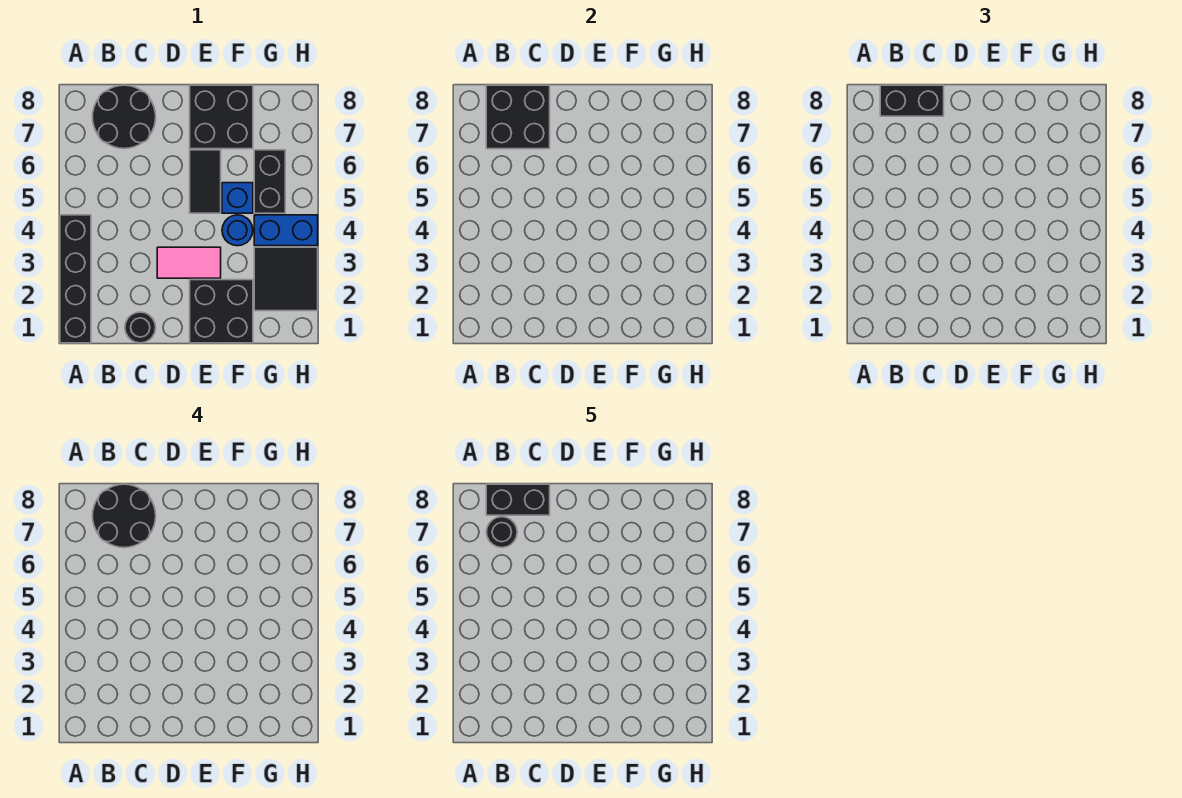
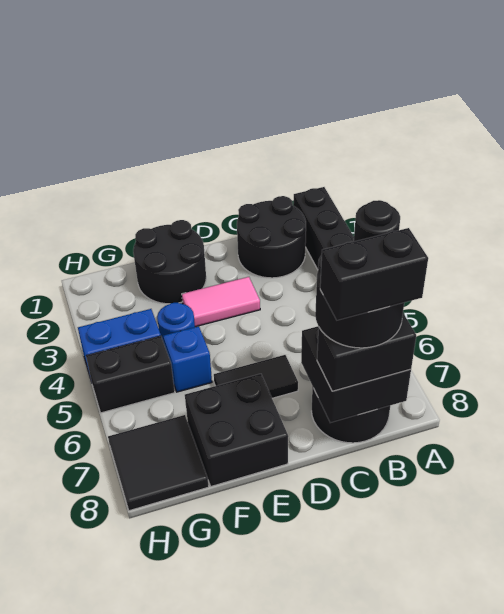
black 1x1 round brick [125,312,156,343] -> black 2x2 round brick [237,196,306,278]
black 2x2 brick [190,280,253,343] -> black 2x2 round brick [133,220,206,304]
black 1x2 tile [190,150,221,213] -> black 1x2 tile turned to [214,355,298,398]
black 2x2 tile [254,247,318,311] -> black 2x2 tile moved to [108,415,209,511]
black 1x2 brick [254,150,285,213] -> black 1x2 brick turned to [86,336,175,413]

